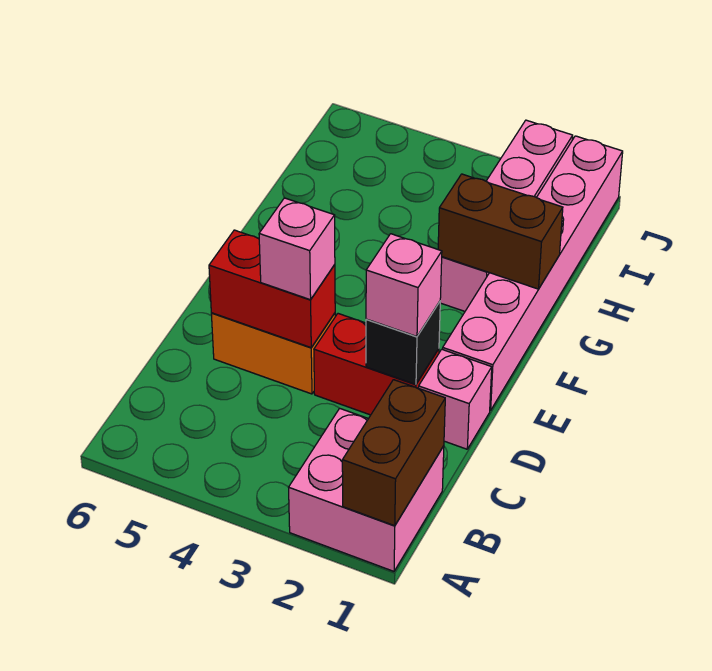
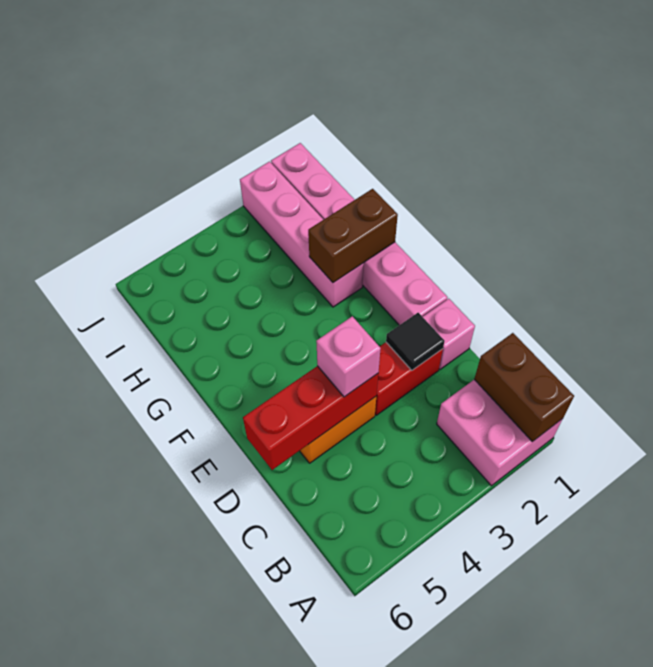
black 1x1 brick [366,302,440,384] -> black 1x1 tile [386,313,445,370]
pink 1x1 brick [366,234,442,336] -> none
red 1x2 brick [209,230,335,347] -> red 1x3 brick [243,366,378,470]

